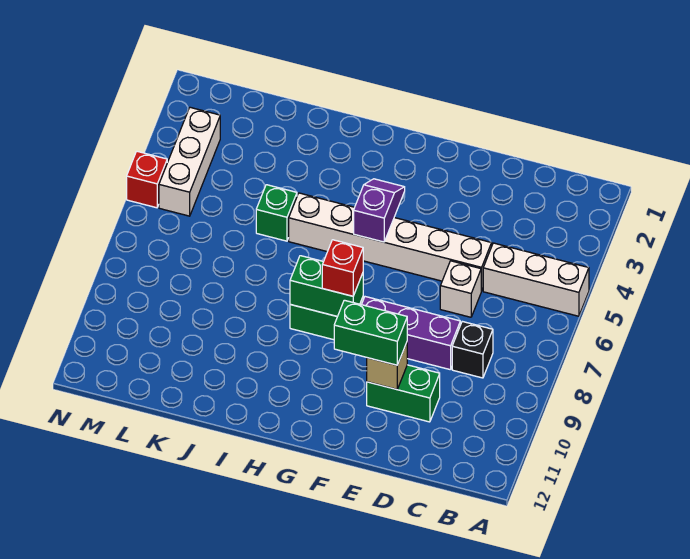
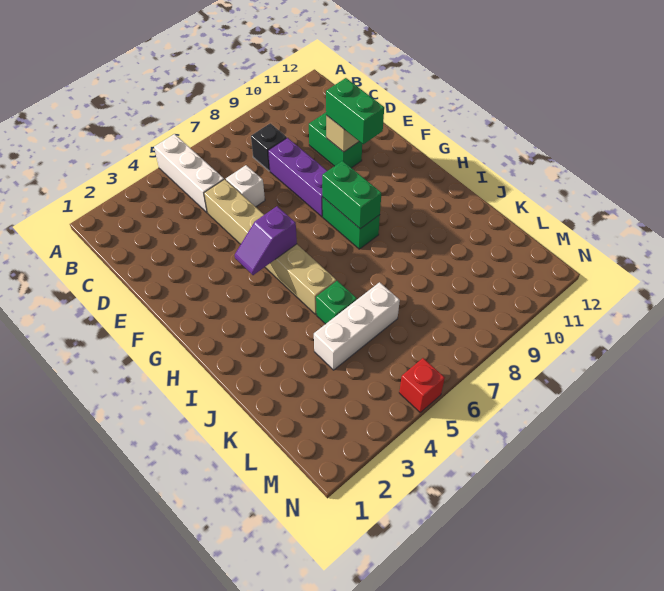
white 1x6 brick [289,193,492,291] -> tan 1x6 brick [204,179,336,314]
red 1x1 brick [322,240,363,296] -> none
white 1x3 brick [159,107,220,216] -> white 1x3 brick moved to [314,282,400,370]

